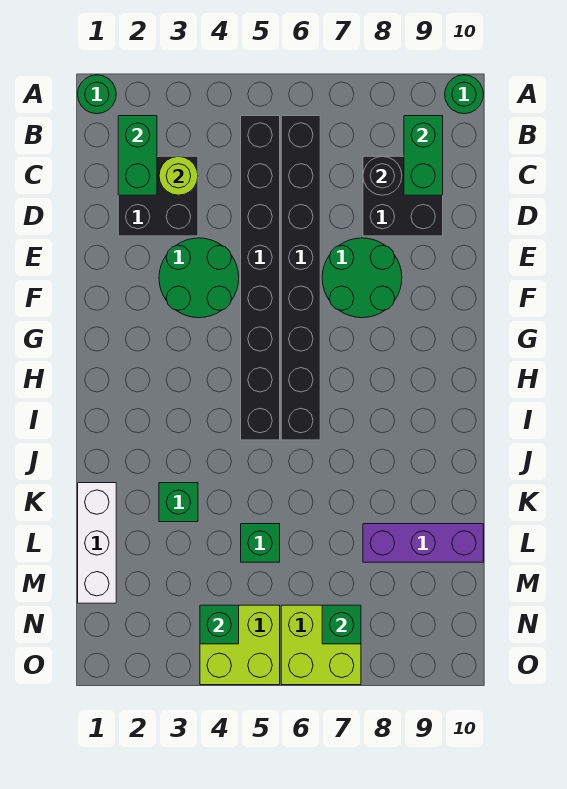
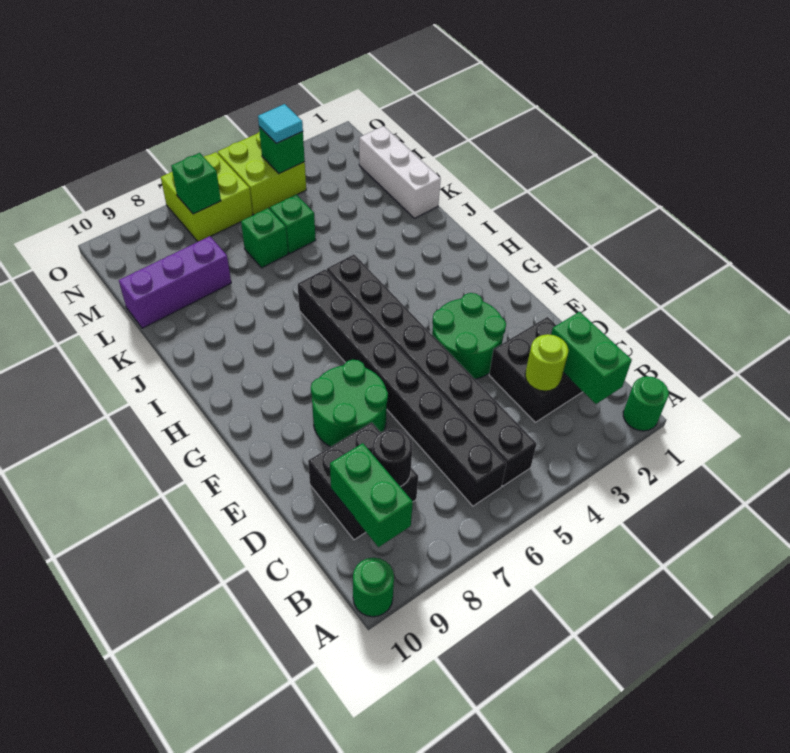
green 1x1 brick [159,483,198,522] -> green 1x1 brick moved to [241,208,288,268]
none -> cyan 1x1 tile [258,104,303,143]

